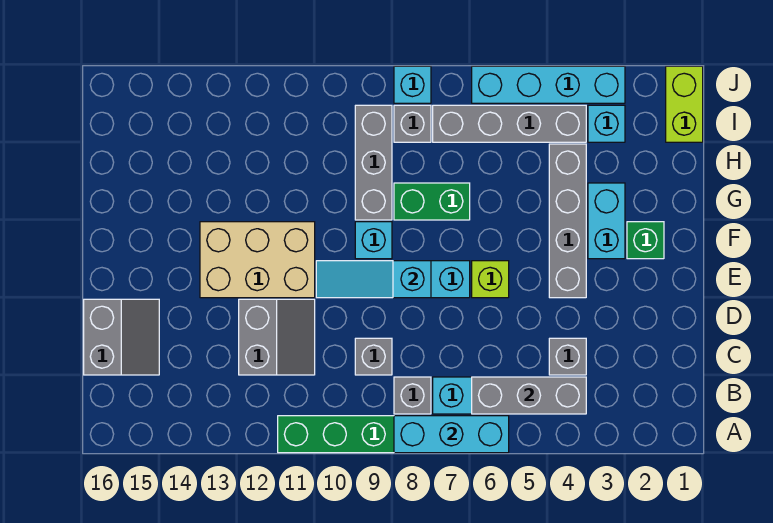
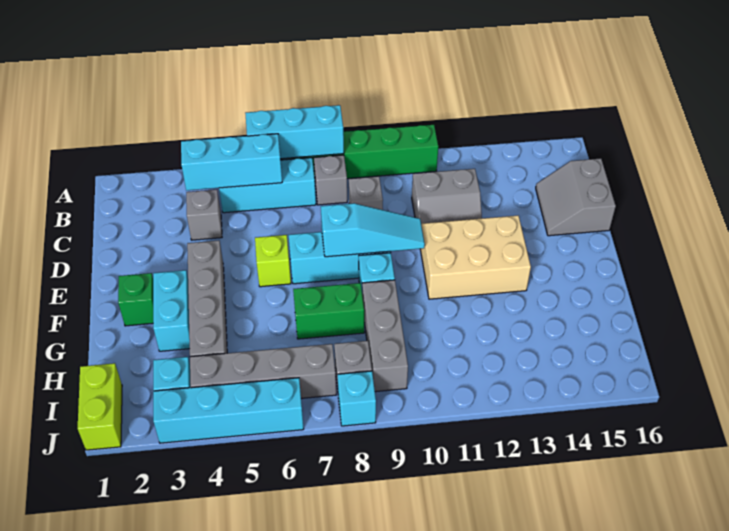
grey 1x3 brick [472,377,586,414] -> cyan 1x3 brick [181,134,282,190]
grey 2x2 slope [239,299,315,375] -> grey 2x2 slope turned to [412,169,482,225]

